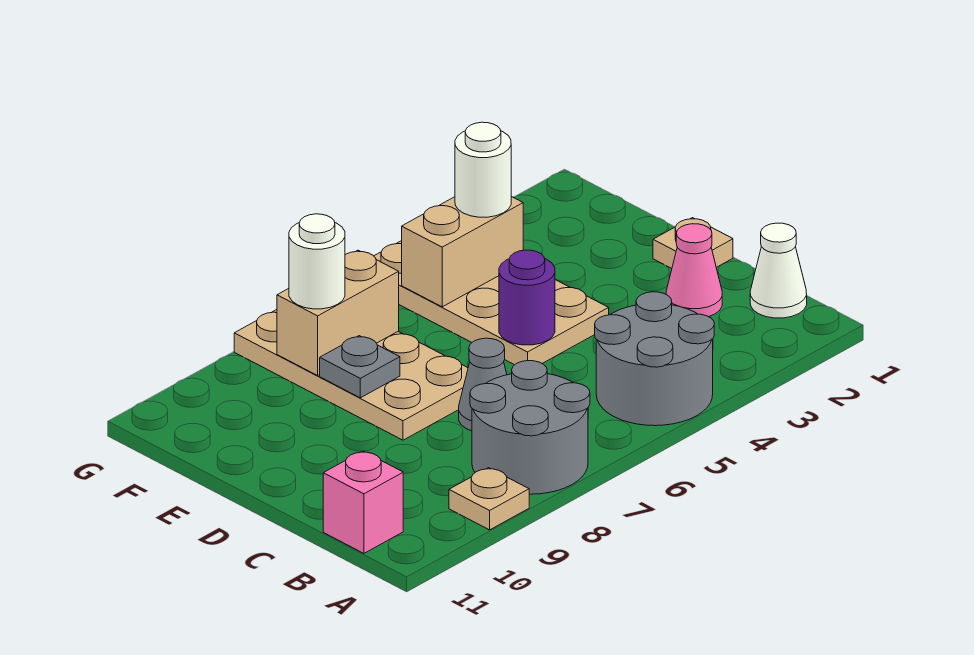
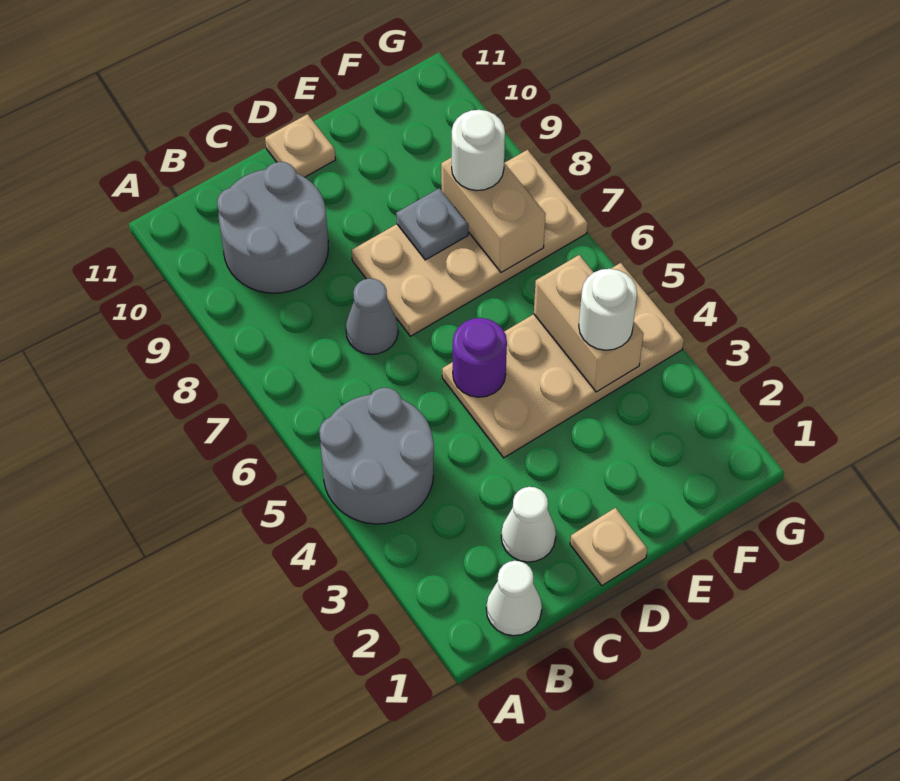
grey 2x2 round brick [470,361,590,494] -> grey 2x2 round brick moved to [217,162,328,293]
tan 1x1 plate [449,468,529,530] -> tan 1x1 plate moved to [265,114,336,177]
pink 1x1 brick [323,451,403,553] -> none
pink 1x1 cone [666,224,722,317] -> white 1x1 cone [501,487,556,562]

